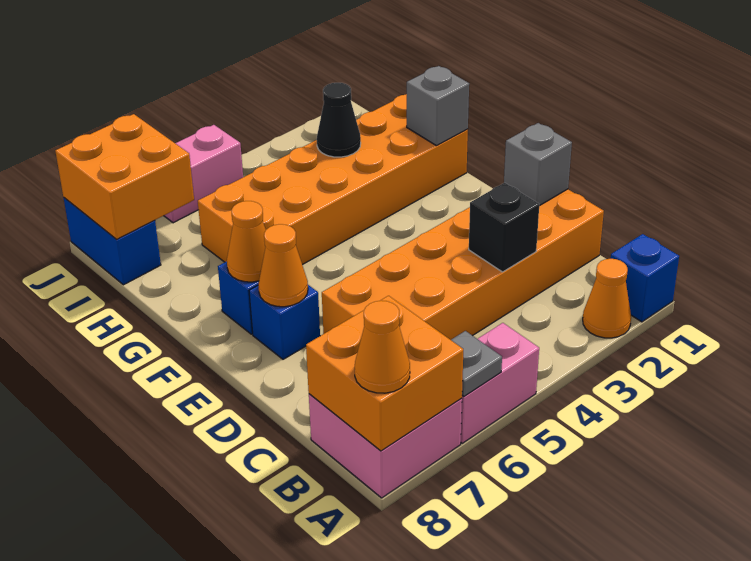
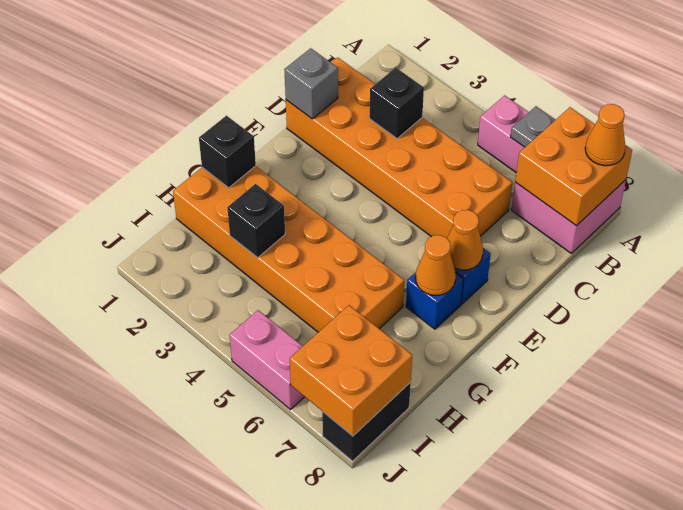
blue 1x1 brick [611,234,679,322] -> none
orange 1x1 cone [583,259,631,338] -> none
grey 1x1 brick [407,66,469,146] -> black 1x1 brick [199,116,256,188]
black 1x1 cone [317,83,361,157] -> black 1x1 brick [227,184,285,258]
blue 1x2 brick [64,198,161,285] -> black 1x2 brick [322,382,411,461]

